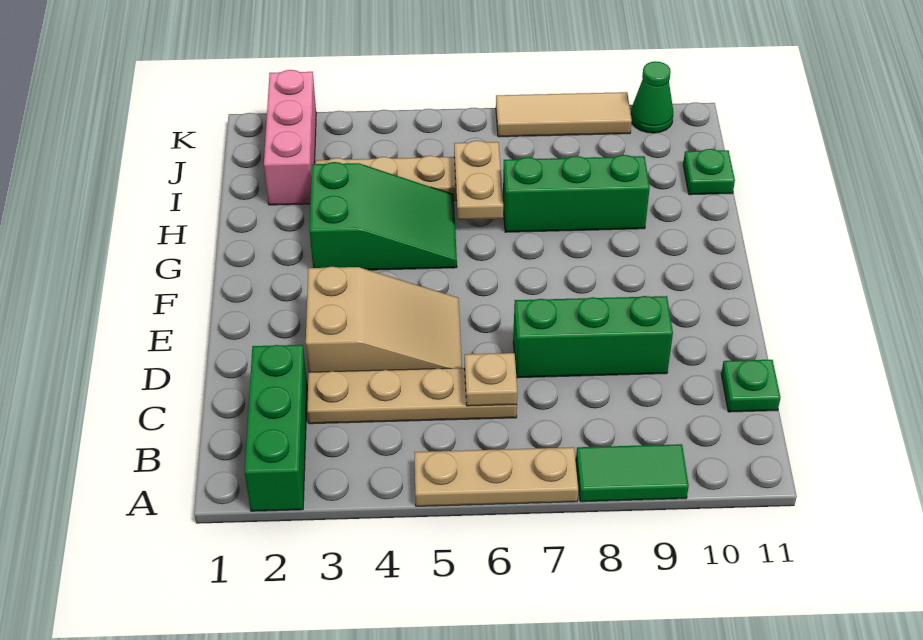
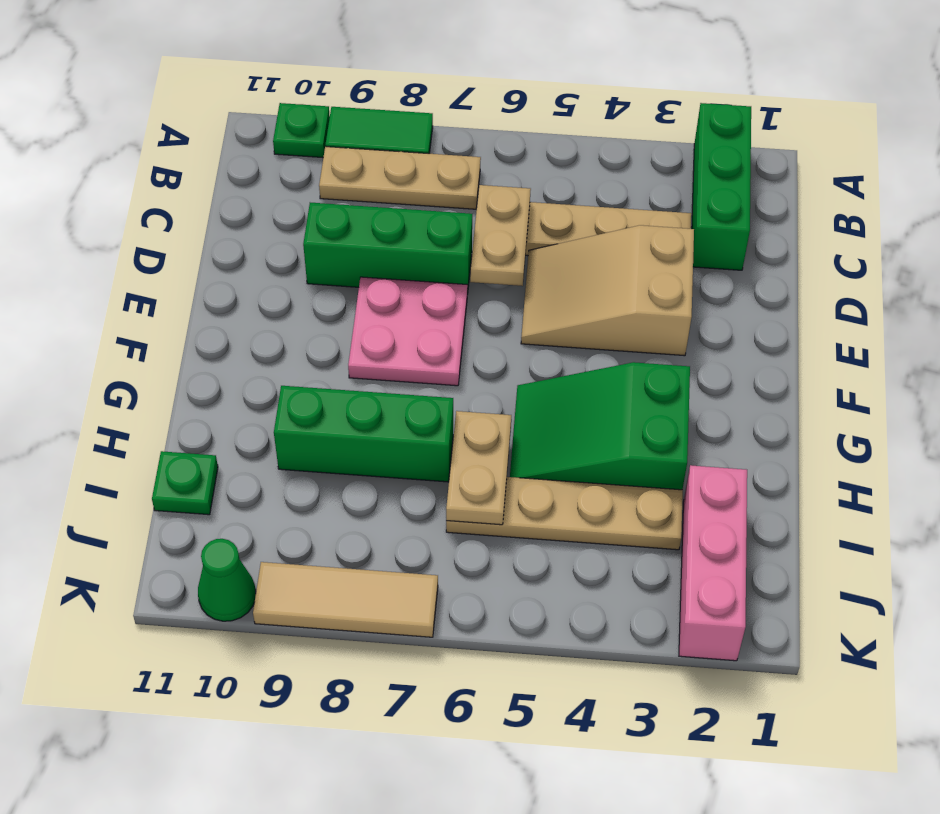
tan 1x3 plate [414,447,579,506] -> tan 1x3 plate moved to [319,147,481,209]
tan 1x1 plate [465,353,517,406] -> tan 1x2 plate [470,185,531,286]
green 1x1 plate [721,360,781,412] -> green 1x1 plate moved to [273,103,330,158]
none -> pink 2x2 plate [348,277,468,386]

